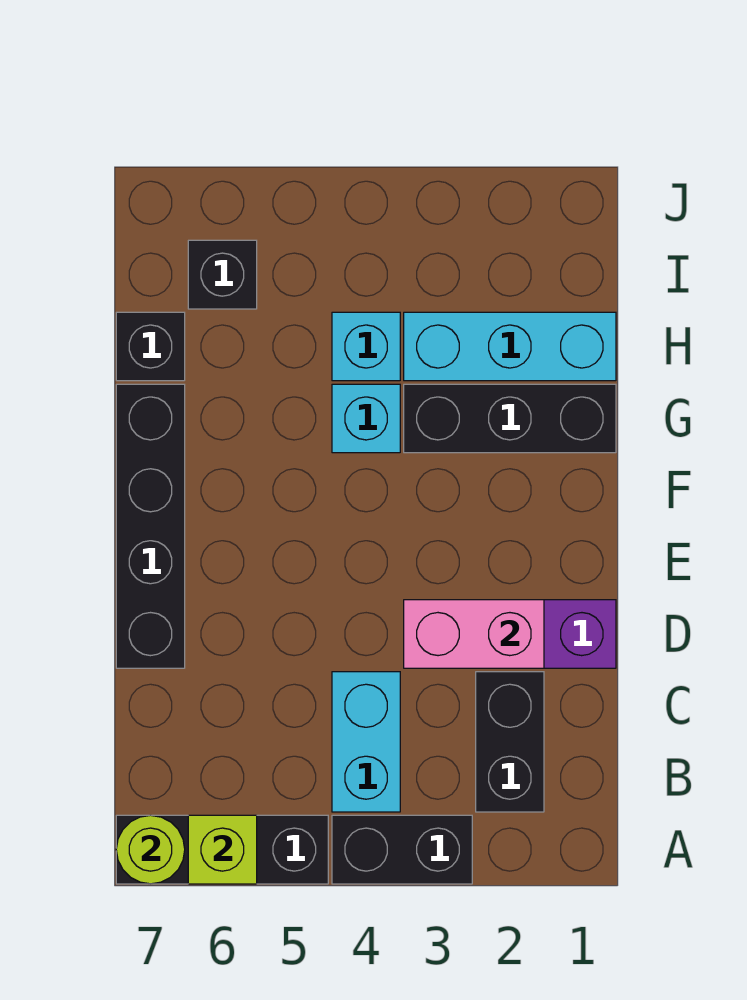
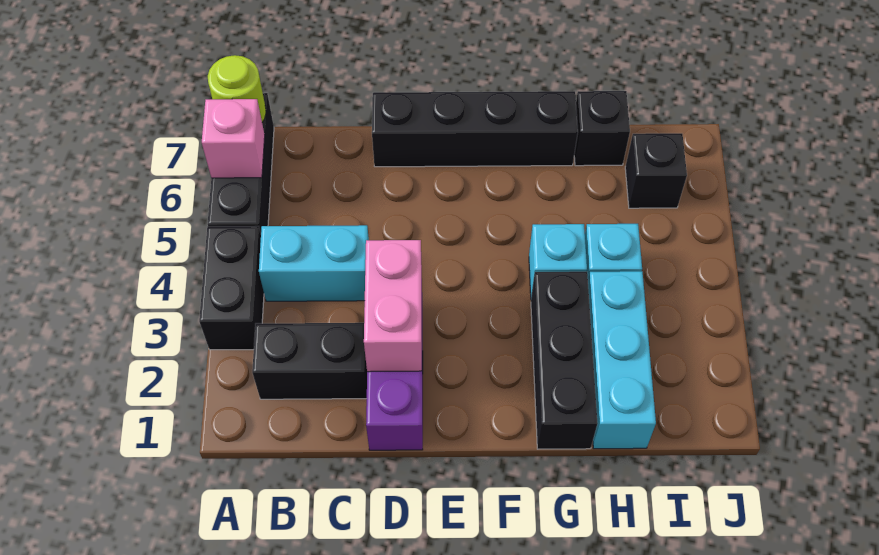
lime 1x1 brick [188,815,257,884] -> pink 1x1 brick [202,99,265,178]

